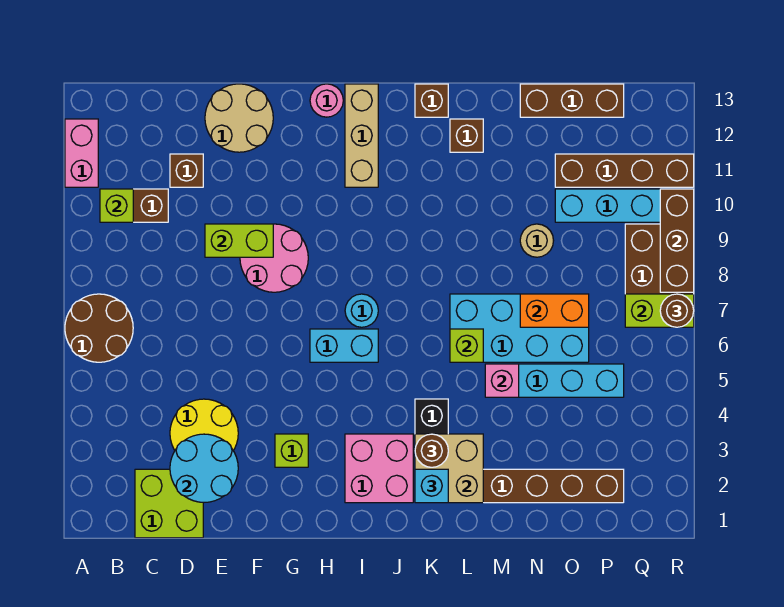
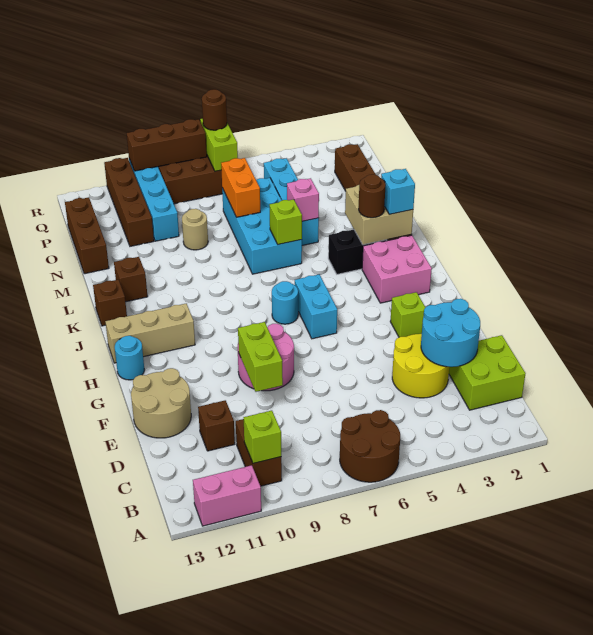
pink 1x1 round brick [310,84,343,117] -> cyan 1x1 round brick [115,336,144,380]

